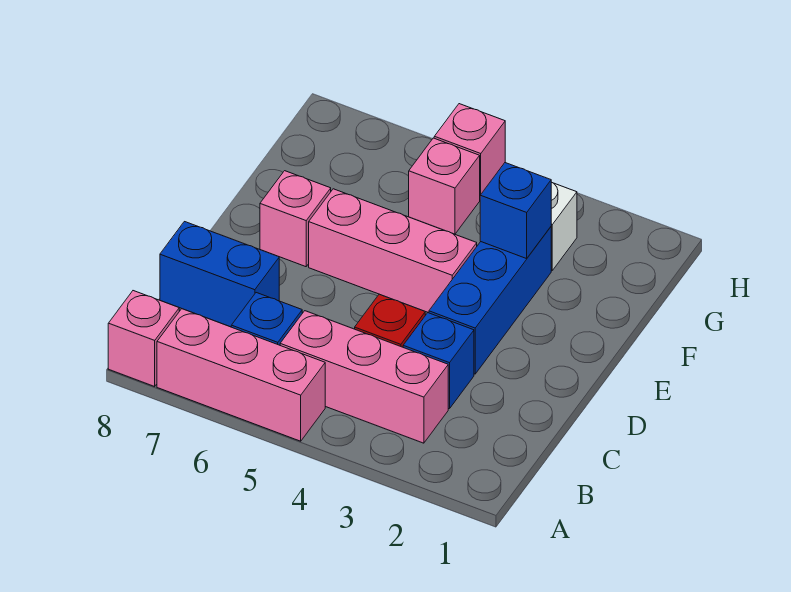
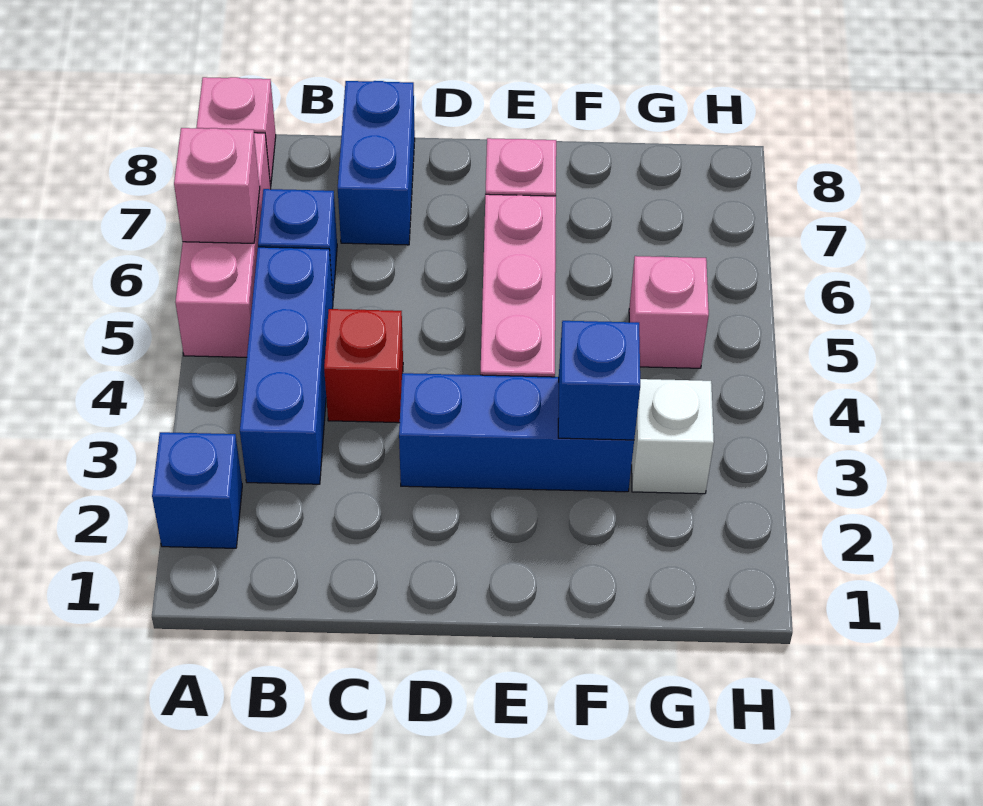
pink 1x3 brick [280,311,448,443] -> blue 1x3 brick [240,247,333,484]
blue 1x1 brick [403,313,474,409] -> blue 1x1 brick moved to [152,432,242,548]
pink 1x1 brick [434,104,505,195] -> pink 1x1 brick moved to [174,128,260,243]

